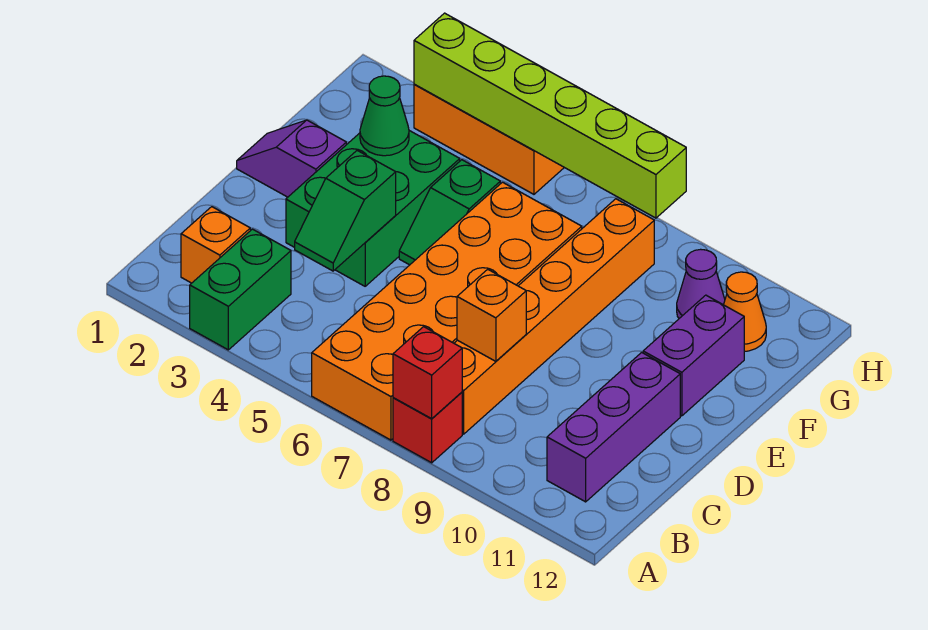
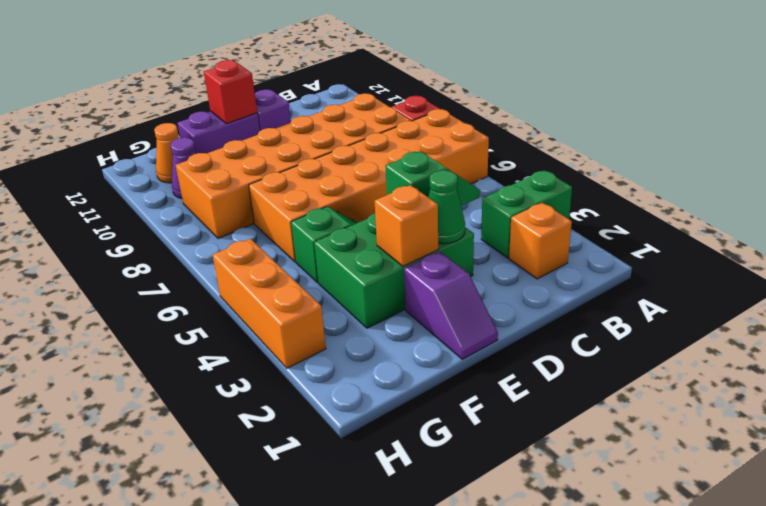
red 1x1 brick [393,327,462,419] -> red 1x1 brick moved to [204,60,257,124]
orange 1x6 brick [454,199,654,434] -> orange 2x6 brick [176,94,411,238]
purple 1x3 brick [547,352,680,502] -> purple 1x1 brick [255,90,291,131]
orange 1x1 brick [457,269,526,361] -> orange 1x1 brick moved to [375,185,438,266]
green 1x1 cone [360,76,409,156] -> green 1x1 cone moved to [428,170,465,244]
lime 1x6 brick [414,13,686,218] -> none

